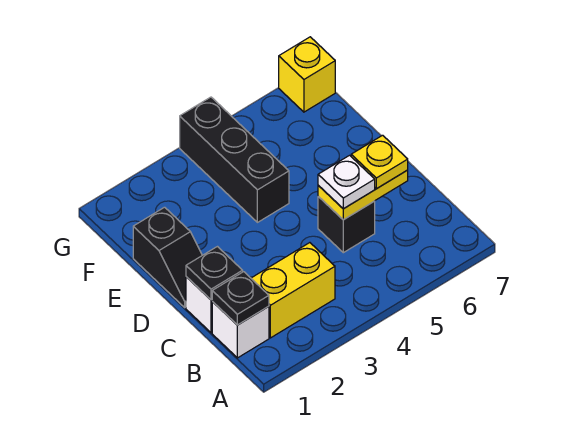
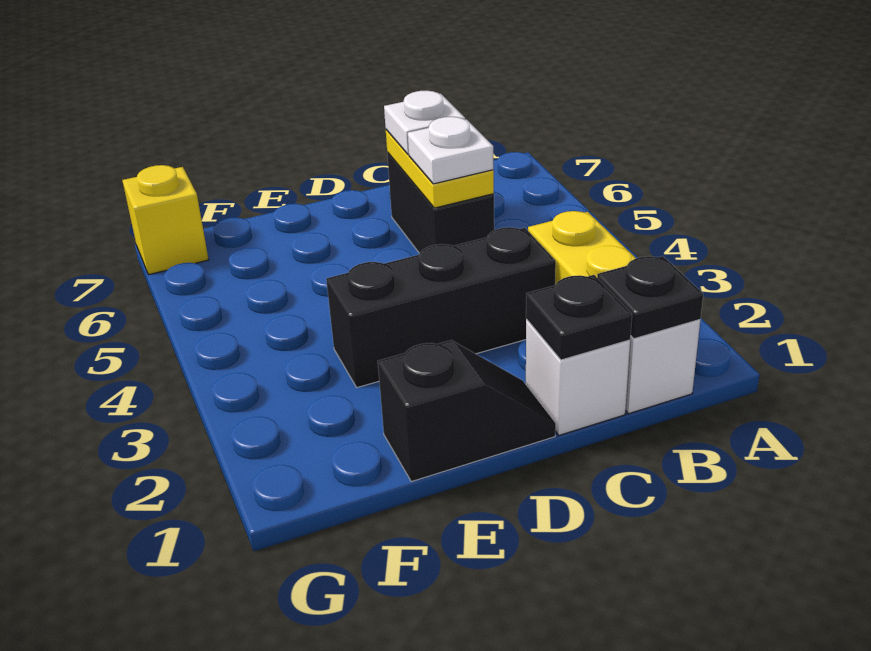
black 1x1 brick [318,197,375,253] -> black 1x2 brick [387,153,494,253]
yellow 1x1 plate [351,135,408,189] -> white 1x1 plate [384,91,465,154]
black 1x3 brick [180,97,289,222] -> black 1x3 brick moved to [326,227,556,387]

